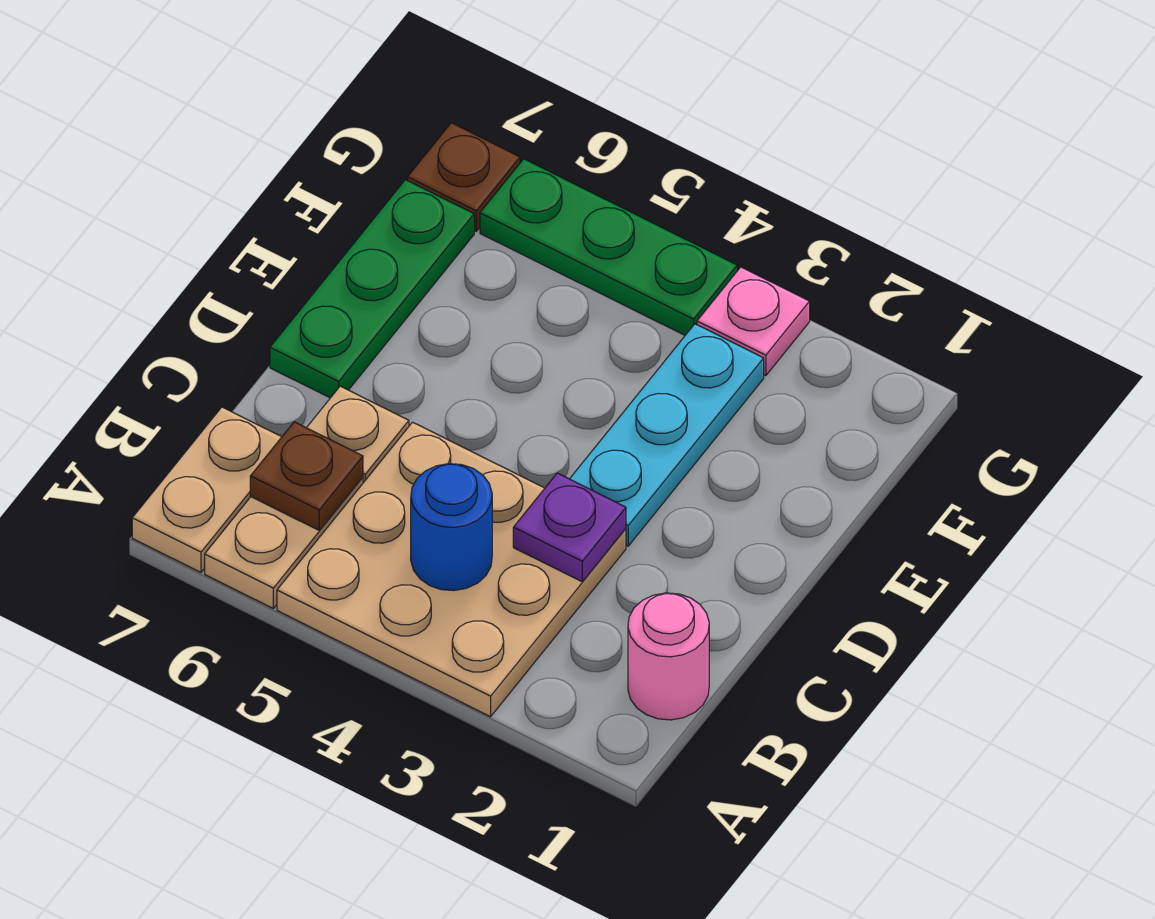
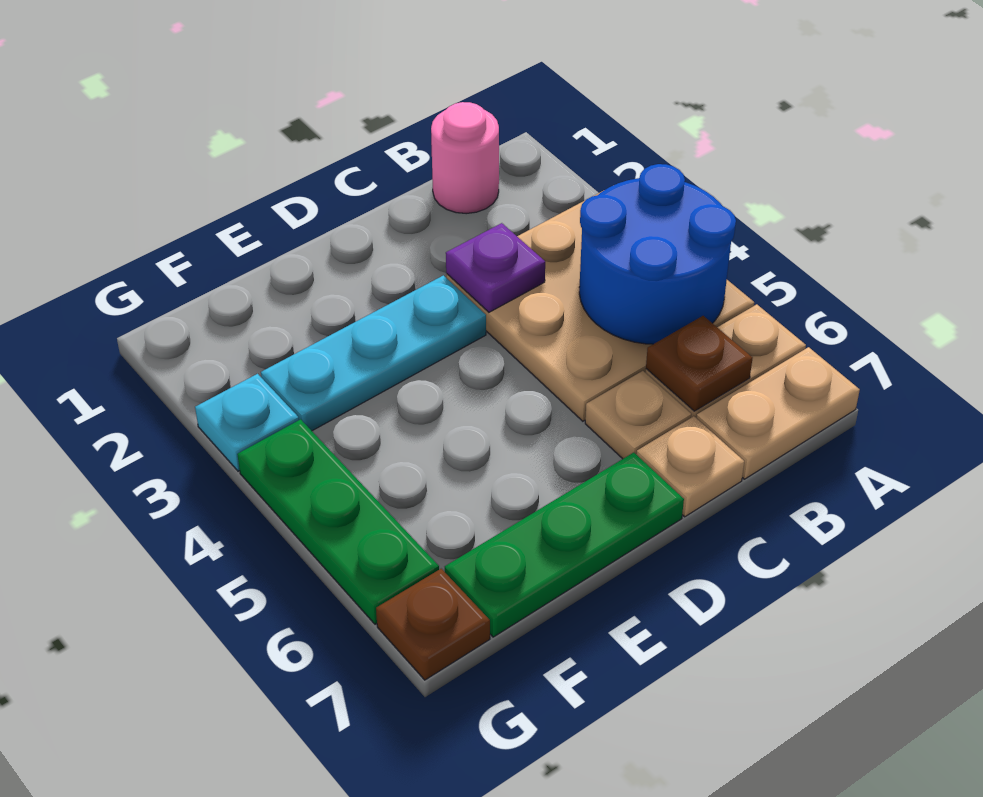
blue 1x1 round brick [411,464,492,591] -> blue 2x2 round brick [579,164,736,344]
none -> tan 1x1 plate [636,416,744,517]
pink 1x1 plate [697,267,810,376] -> cyan 1x1 plate [195,374,299,471]

